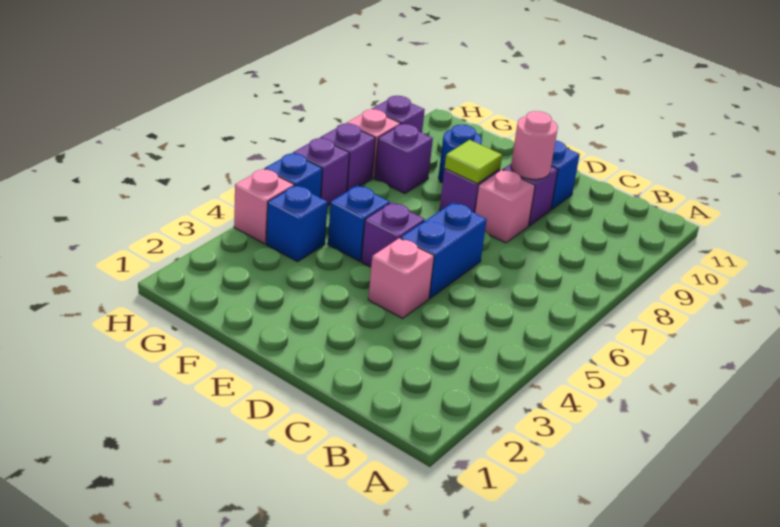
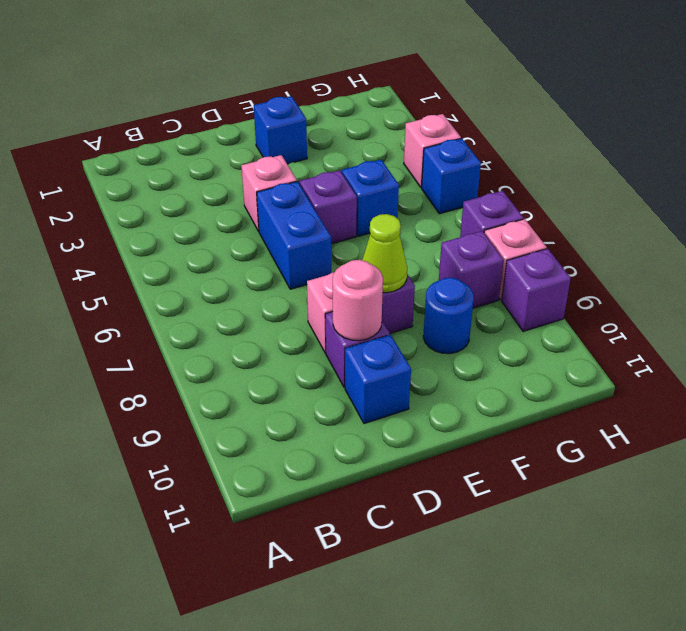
lime 1x1 tile [445,140,502,184] -> lime 1x1 cone [362,214,407,293]
blue 1x1 brick [266,185,328,262] -> blue 1x1 brick moved to [254,96,307,164]
purple 1x1 brick [293,138,349,206] -> none

